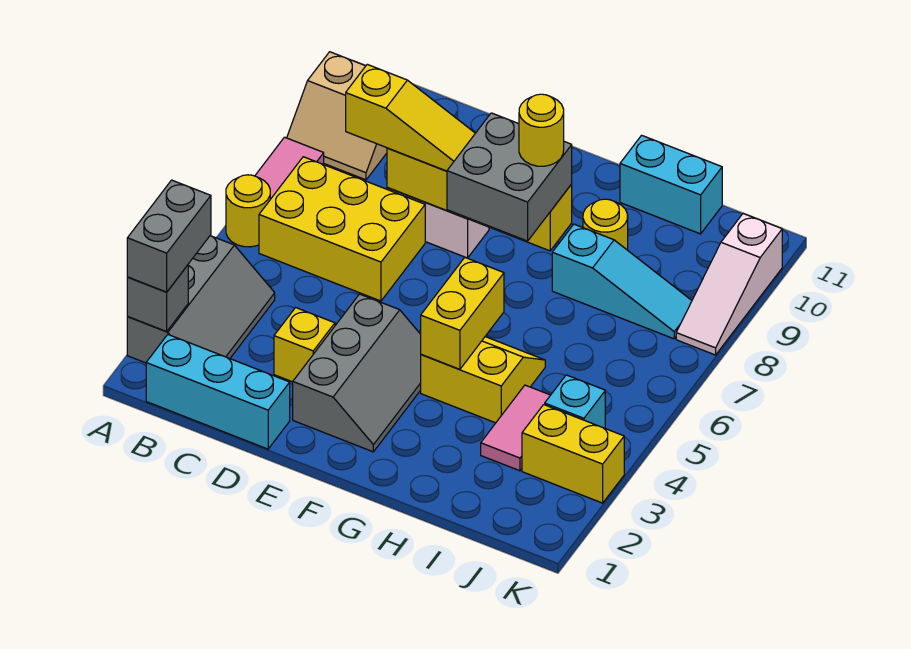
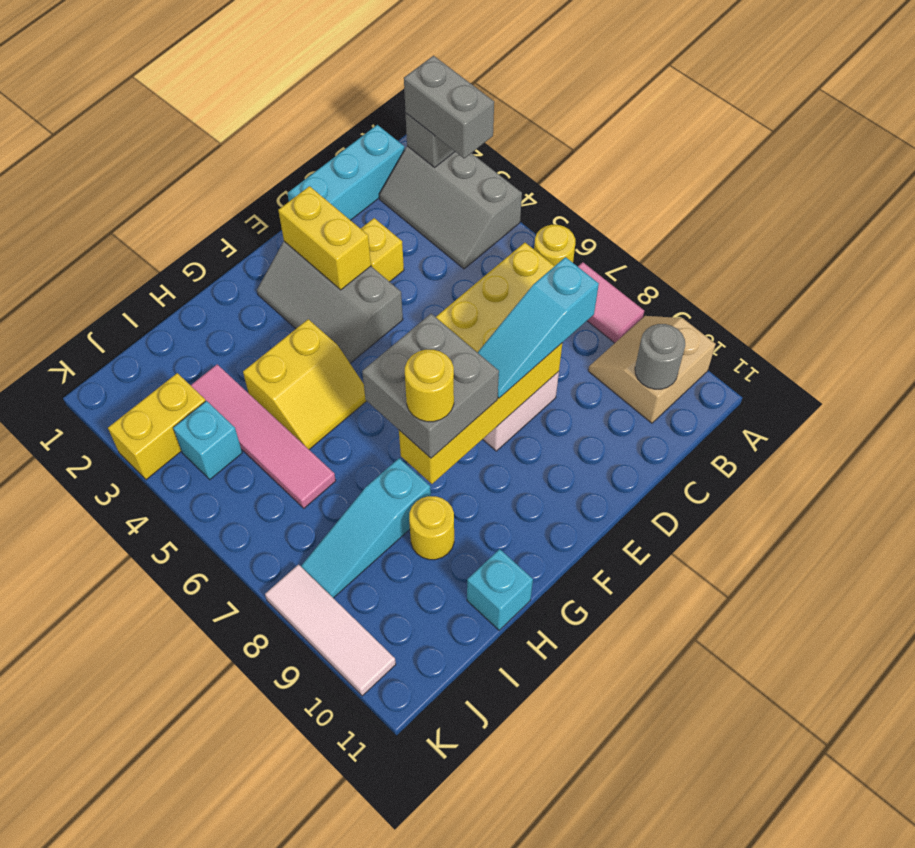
none -> grey 1x1 round brick [635,324,685,389]
yellow 1x3 slope [346,64,475,171] -> cyan 1x3 slope [477,257,599,398]
yellow 1x2 brick [421,257,504,369] -> yellow 1x2 brick moved to [278,186,371,290]
cyan 1x2 brick [620,135,722,234] -> cyan 1x1 brick [467,549,533,630]
pink 1x2 tile [481,385,550,471] -> pink 1x4 tile [191,364,336,508]
white 1x3 slope [676,213,782,355] -> white 1x3 tile [265,565,396,696]

